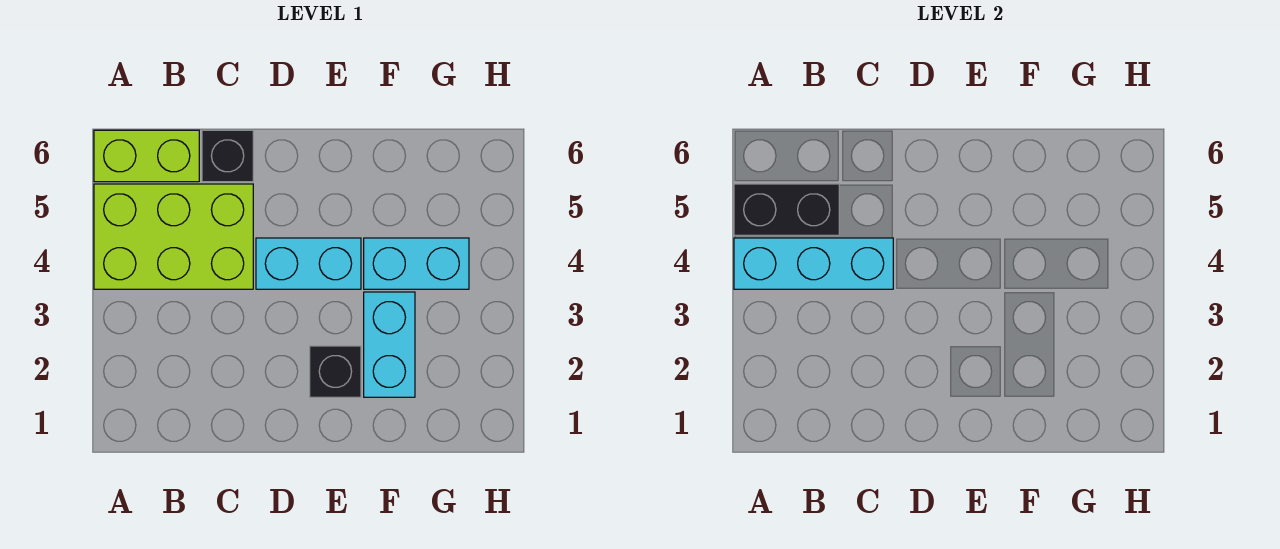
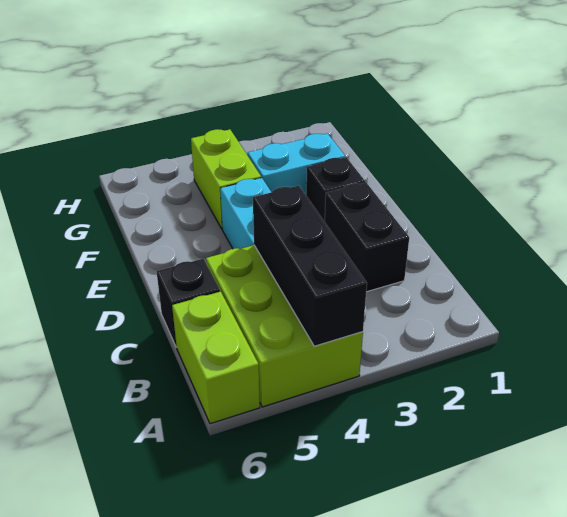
cyan 1x3 brick [734,238,893,289] -> black 1x3 brick [253,186,367,346]
black 1x2 brick [734,184,839,235] -> black 1x2 brick moved to [325,182,409,292]
cyan 1x2 brick [364,238,469,289] -> lime 1x2 brick [191,129,261,229]

